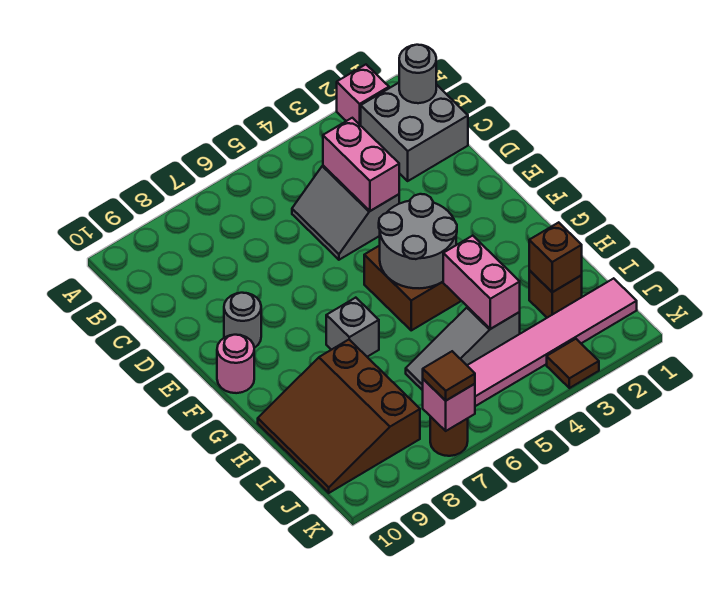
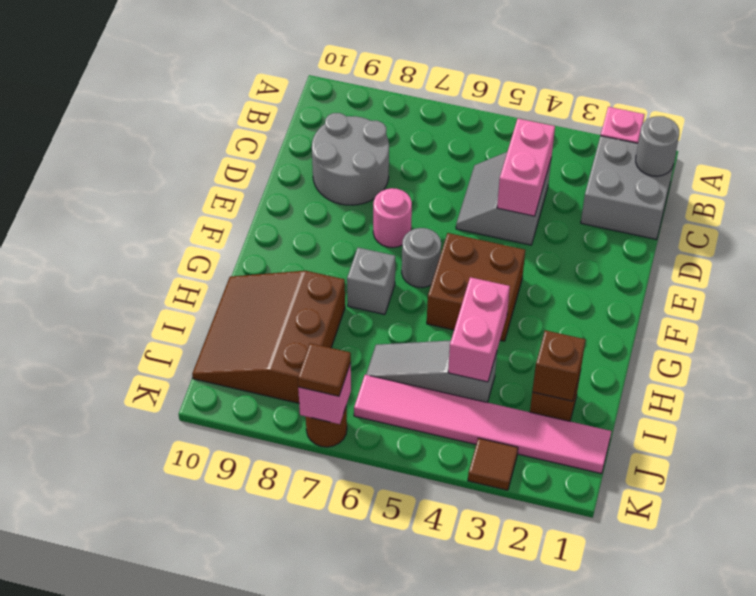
grey 1x1 round brick [224,293,261,348] -> grey 1x1 round brick moved to [402,228,441,288]
grey 2x2 round brick [379,194,457,288] -> grey 2x2 round brick moved to [312,113,389,205]
pink 1x1 round brick [217,335,254,393] -> pink 1x1 round brick moved to [373,188,412,248]

